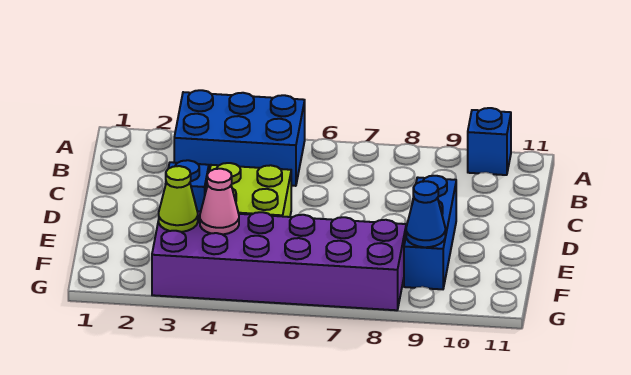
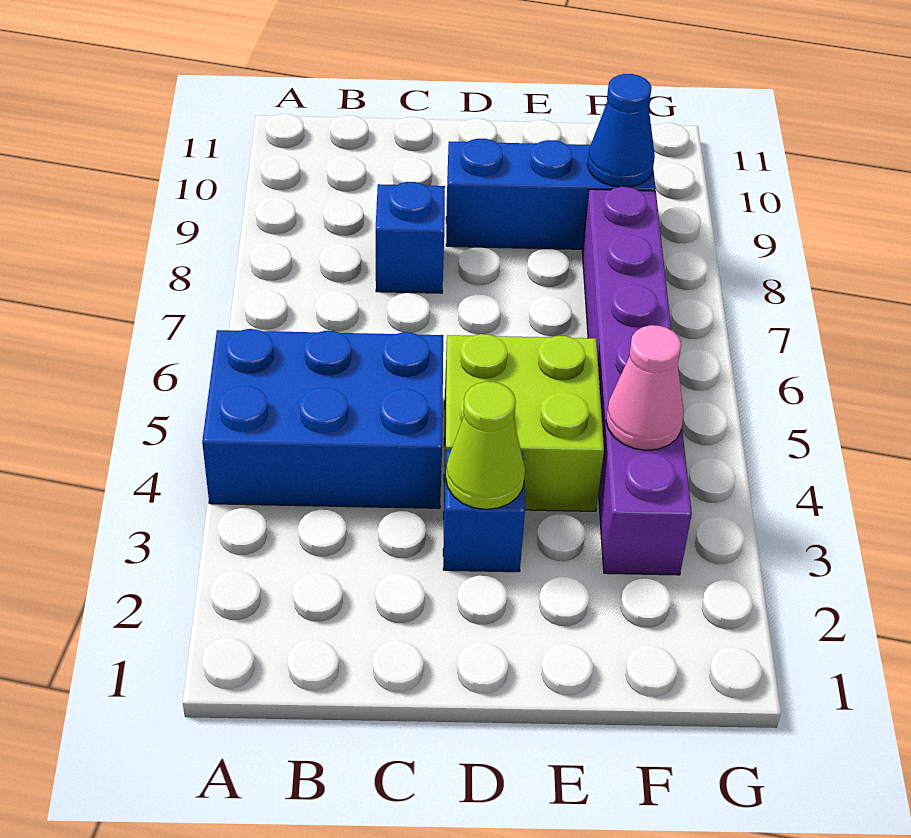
blue 2x3 brick [174,90,305,186] -> blue 2x3 brick turned to [202,329,443,508]
blue 1x1 brick [468,108,511,175] -> blue 1x1 brick moved to [376,182,445,293]
purple 2x6 brick [152,211,406,310] -> purple 1x6 brick [582,187,692,575]
lime 1x1 cone [159,166,198,232] -> lime 1x1 cone moved to [446,382,525,509]

